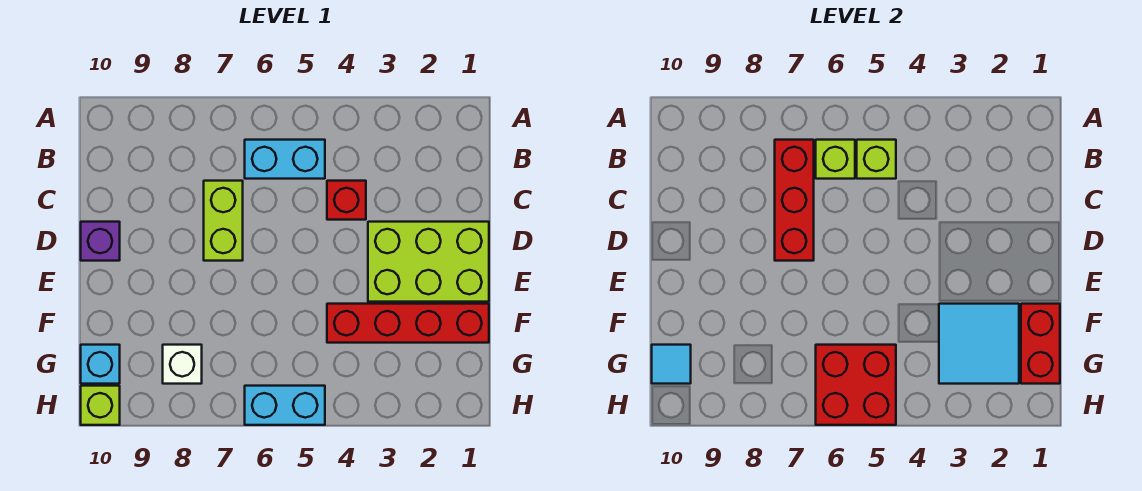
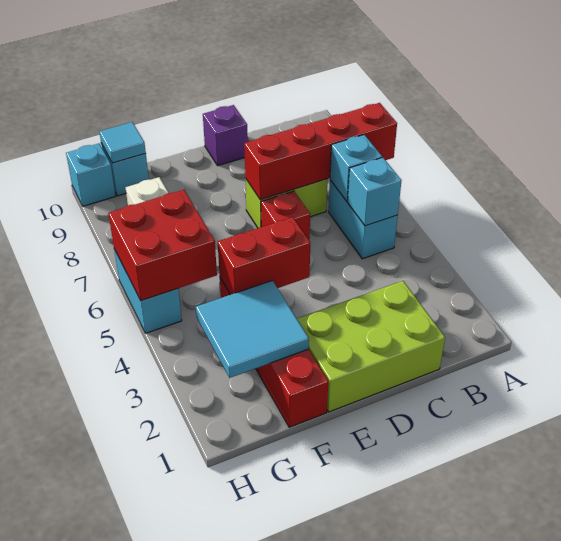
lime 1x1 brick [857,140,896,179] -> cyan 1x1 brick [347,158,402,226]
lime 1x1 brick [816,140,855,179] -> cyan 1x1 brick [330,135,382,201]
red 1x3 brick [775,140,814,261] -> red 1x4 brick [244,103,397,200]
red 1x1 brick [327,181,366,220] -> red 1x1 brick moved to [261,191,310,240]
lime 2x3 brick [368,222,489,302] -> lime 2x3 brick turned to [297,281,445,412]
red 1x2 brick [1021,304,1060,384] -> red 1x2 brick moved to [218,217,310,295]
lime 1x1 brick [81,386,120,425] -> cyan 1x1 brick [66,143,116,206]

